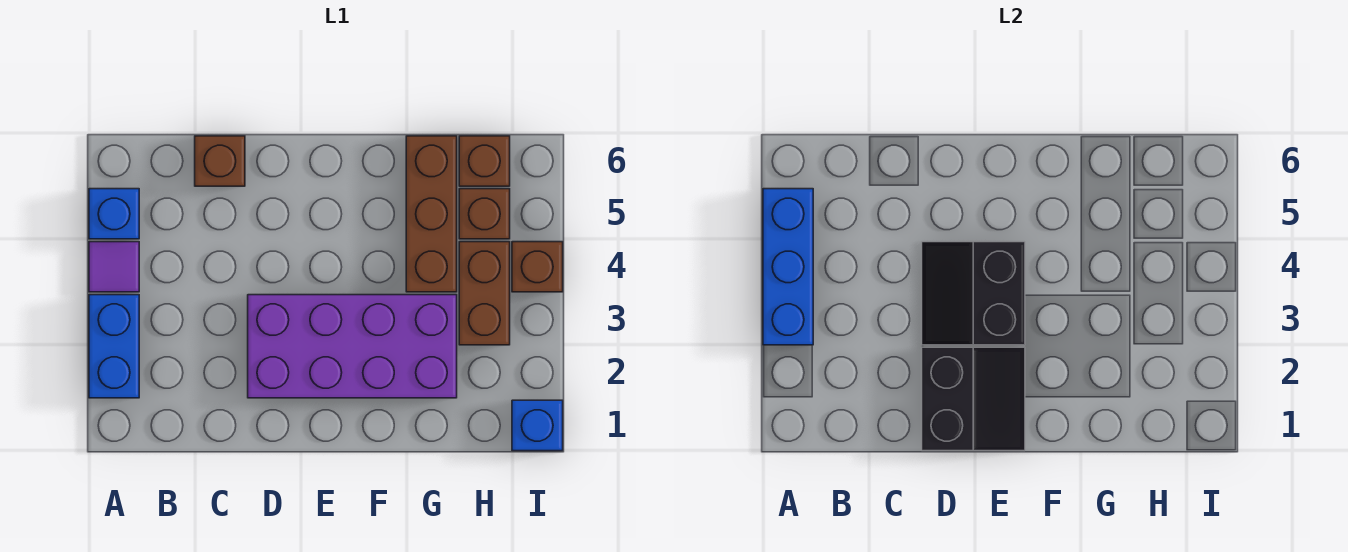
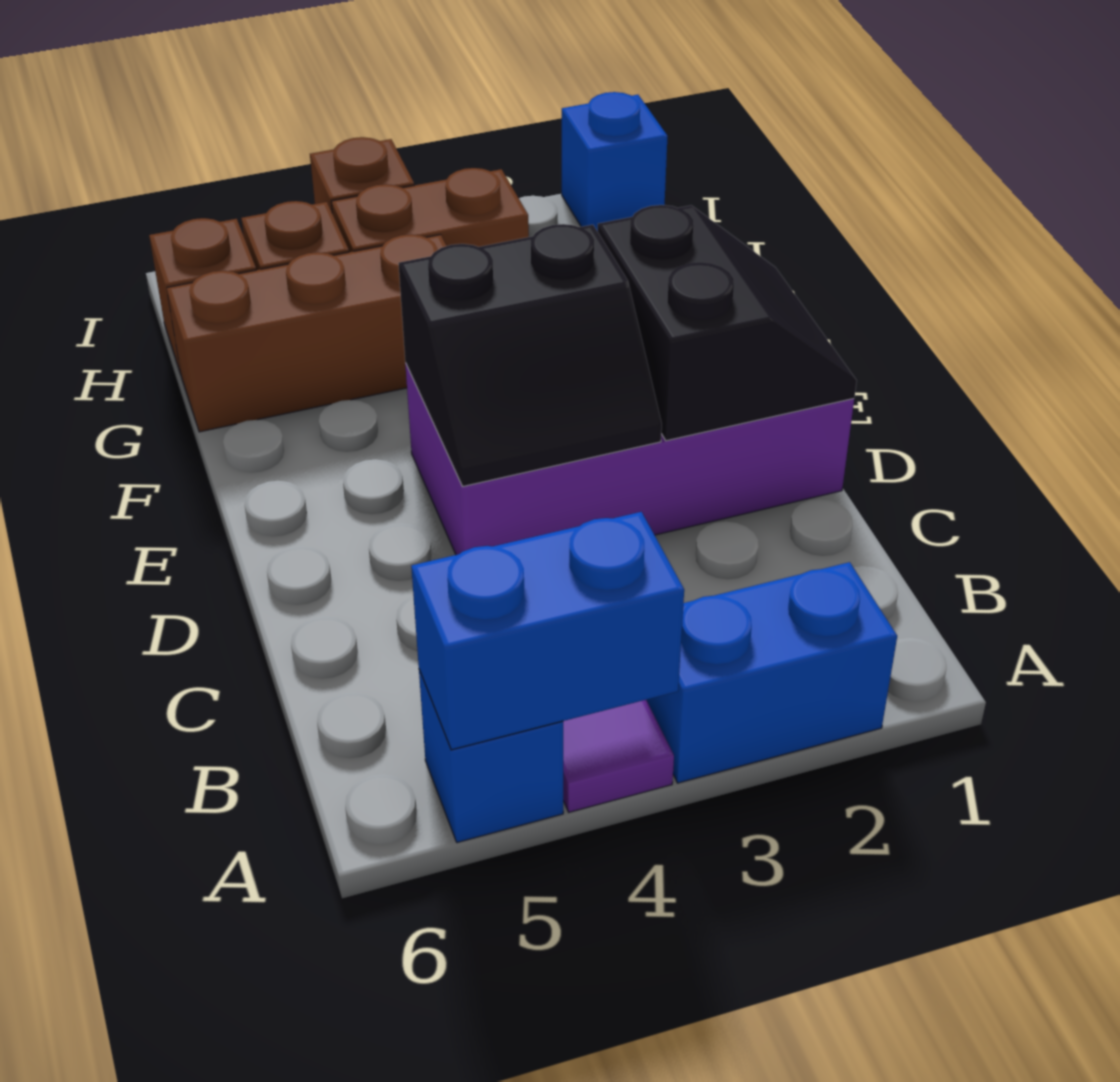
blue 1x3 brick [763,189,813,345] -> blue 1x2 brick [411,512,684,750]
brown 1x1 brick [195,136,245,186] -> none
black 2x2 slope [922,347,1025,451] -> black 2x2 slope turned to [598,205,857,441]
purple 2x4 brick [248,295,457,398] -> purple 2x4 brick turned to [405,363,854,555]

